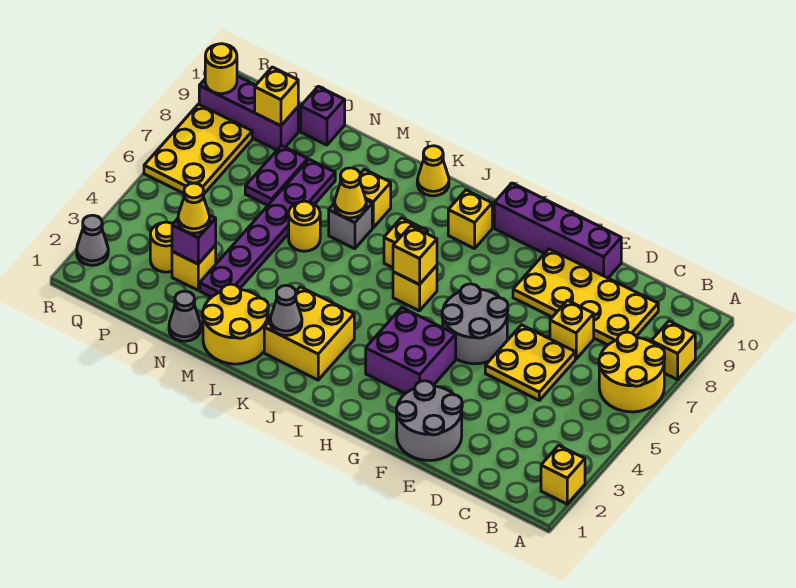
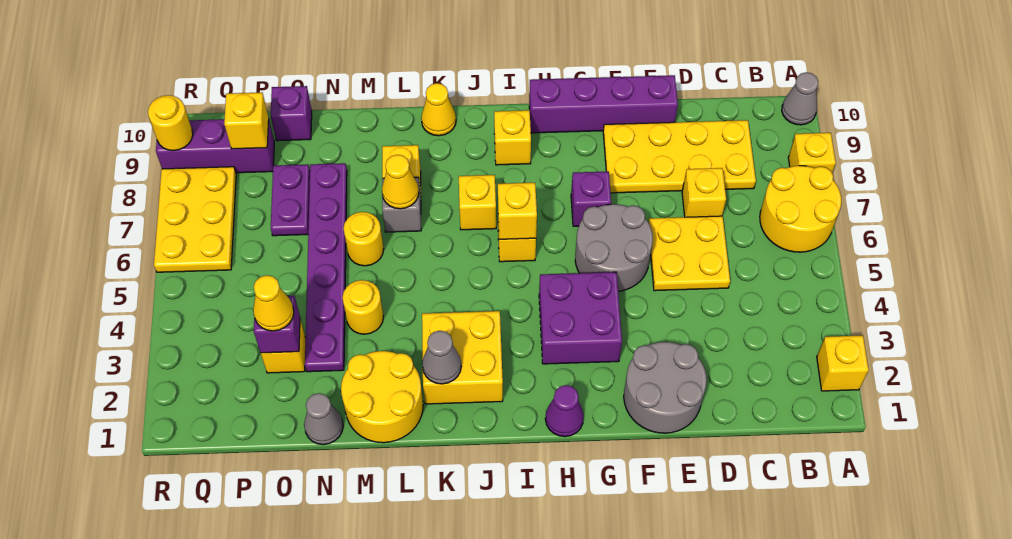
none -> purple 1x1 brick [571,171,611,226]
none -> purple 1x1 cone [545,385,584,437]
yellow 1x1 round brick [150,222,173,272] -> yellow 1x1 round brick moved to [342,280,383,334]
grey 1x1 cone [77,215,108,265] -> grey 1x1 cone moved to [782,72,818,125]

